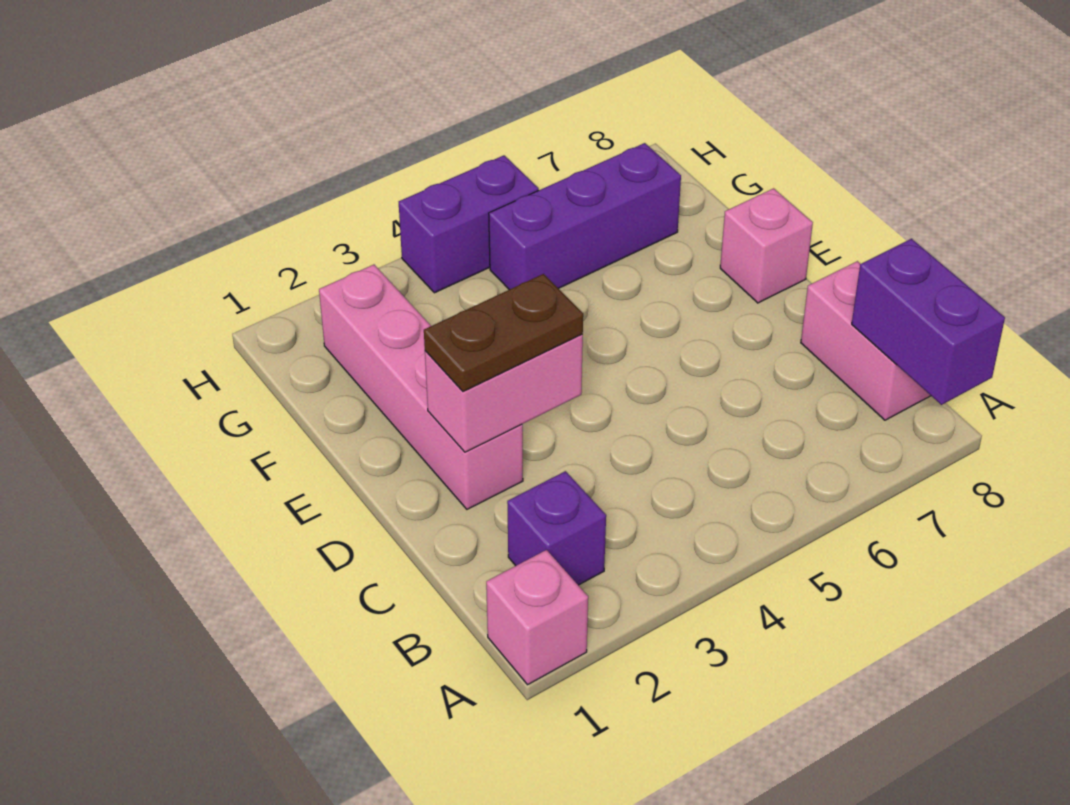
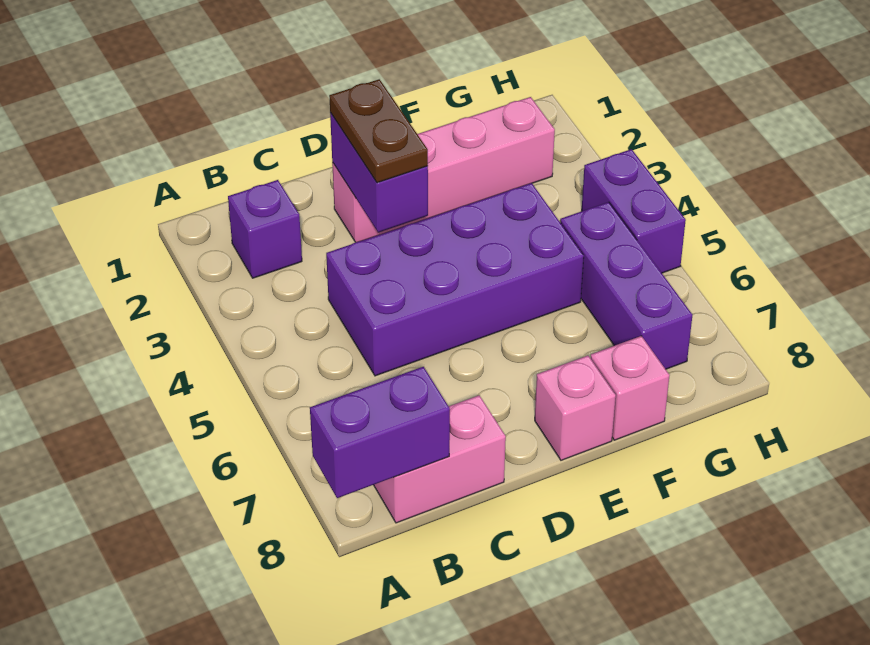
pink 1x1 brick [486,550,588,685] -> pink 1x1 brick moved to [591,336,670,440]
none -> purple 2x4 brick [326,183,584,376]
pink 1x2 brick [425,335,583,452] -> purple 1x2 brick [330,113,428,232]

